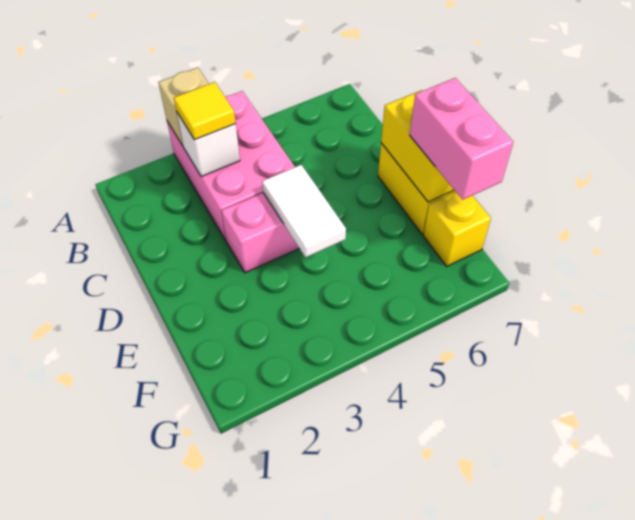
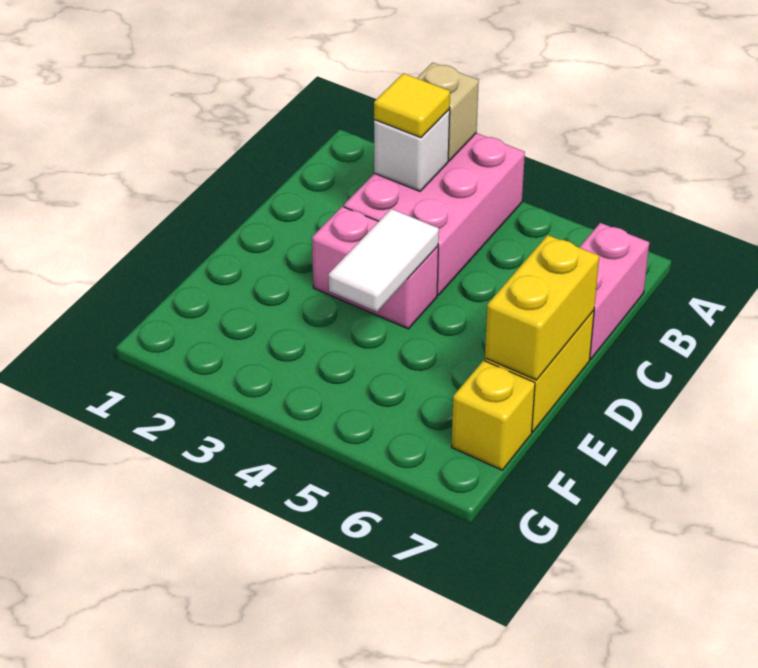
pink 1x2 brick [410,78,513,200] -> pink 1x2 brick moved to [579,223,649,359]

